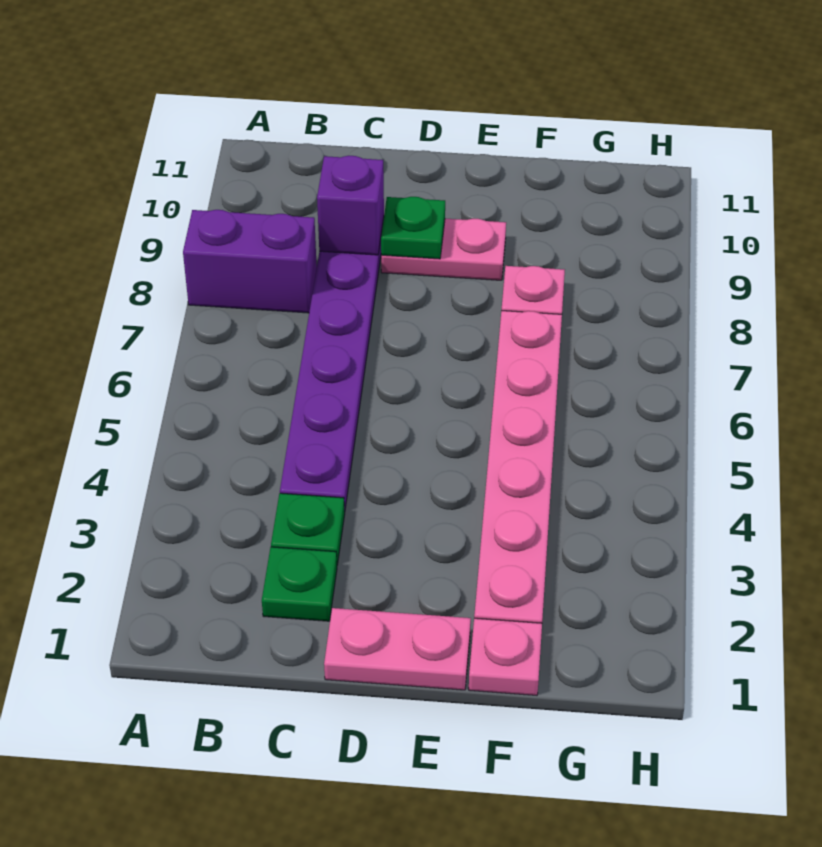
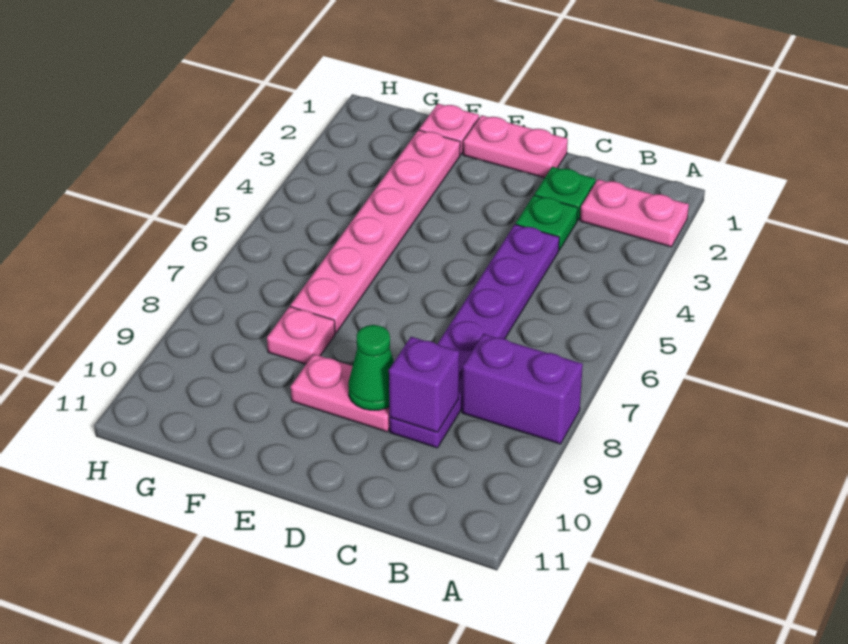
none -> pink 1x2 plate [580,179,689,247]
green 1x1 plate [381,197,445,259] -> green 1x1 cone [348,325,394,410]

